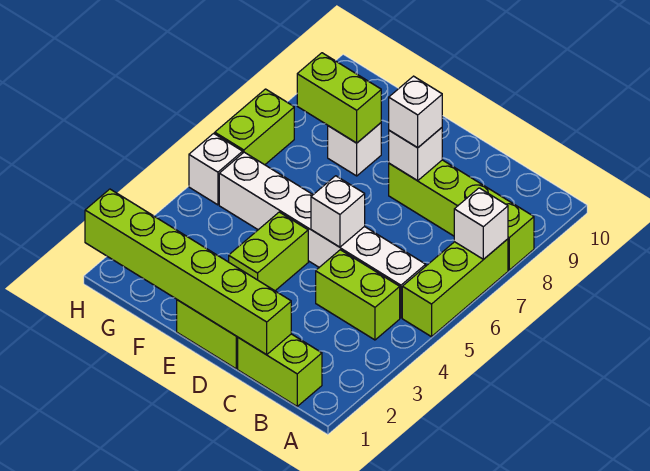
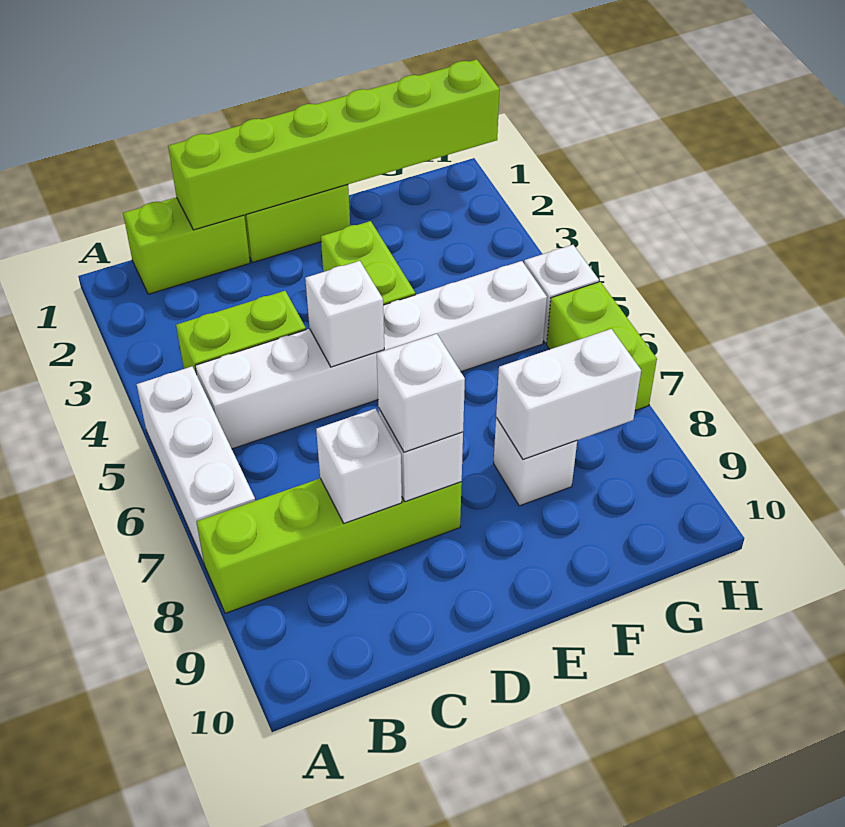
lime 1x3 brick [402,239,508,337] -> white 1x3 brick [136,367,255,563]
white 1x1 brick [454,188,508,259] -> white 1x1 brick moved to [316,409,402,523]
lime 1x2 brick [297,53,381,143] -> white 1x2 brick [496,329,641,459]

